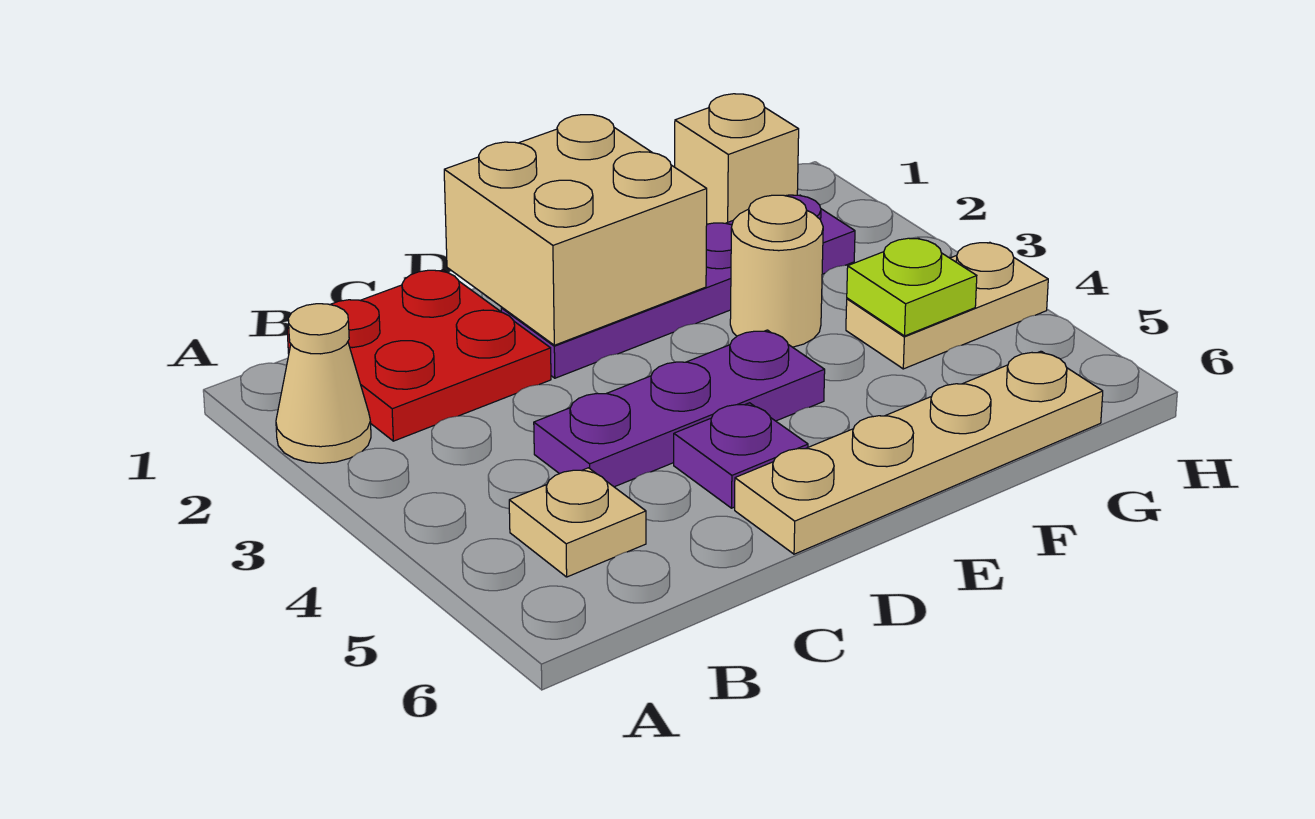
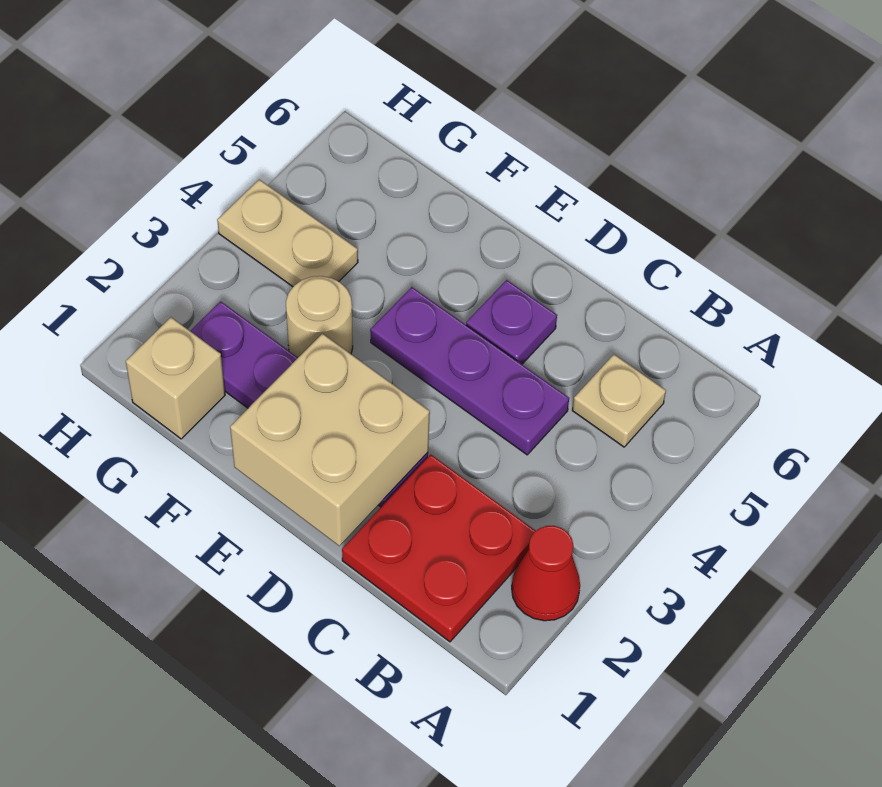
tan 1x1 cone [276,304,371,463] -> red 1x1 cone [512,526,580,621]
tan 1x4 plate [735,351,1103,554] -> none
lime 1x1 plate [847,238,977,336] -> none

